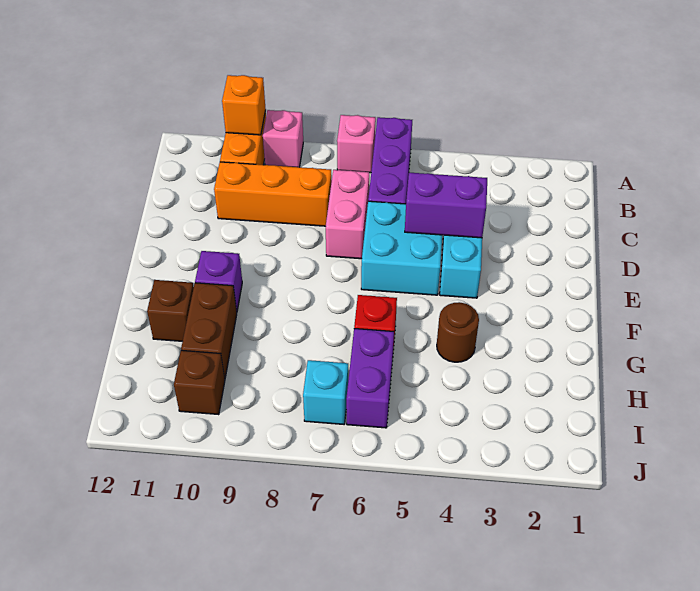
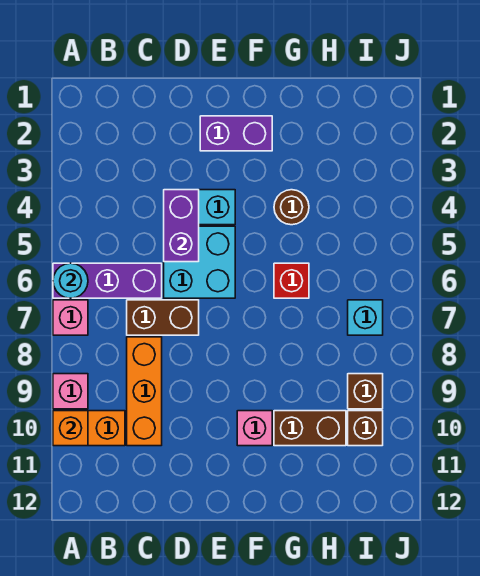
none -> cyan 1x1 round brick [53,263,88,298]
pink 1x2 brick [326,170,369,259] -> brown 1x2 brick [127,300,199,335]
purple 1x1 brick [195,251,242,311] -> pink 1x1 brick [237,411,272,446]
brown 1x1 brick [147,280,194,341] -> brown 1x1 brick moved to [348,374,383,409]
purple 1x2 brick [346,329,394,428] -> purple 1x2 brick moved to [200,116,272,151]

